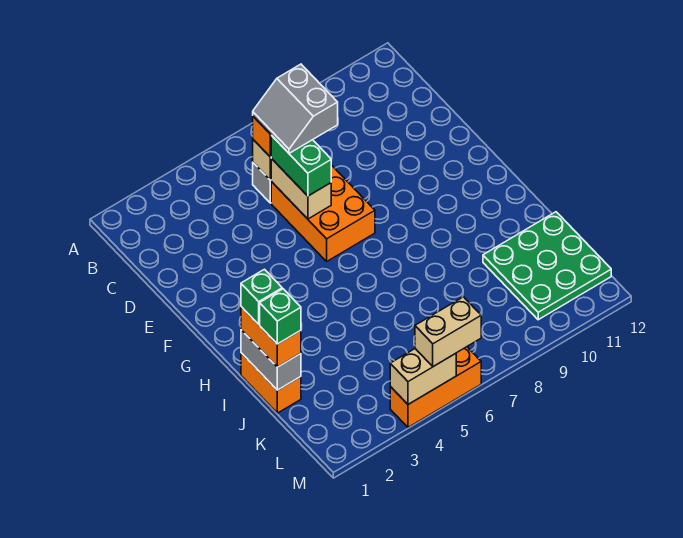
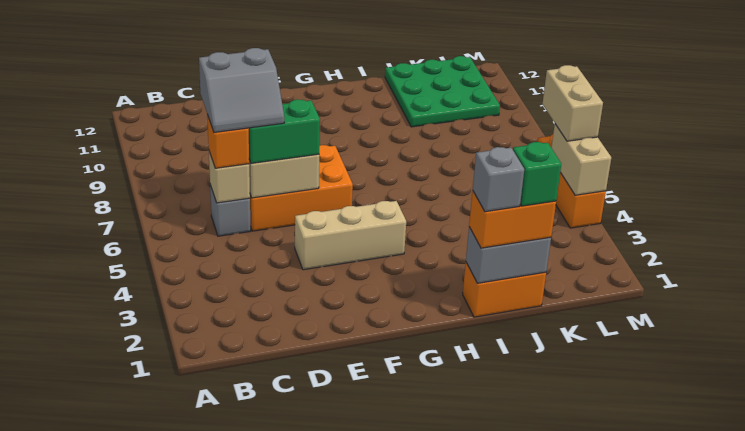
none -> tan 1x3 brick [295,201,406,270]
green 1x1 brick [241,269,282,324] -> grey 1x1 brick [473,147,524,212]

